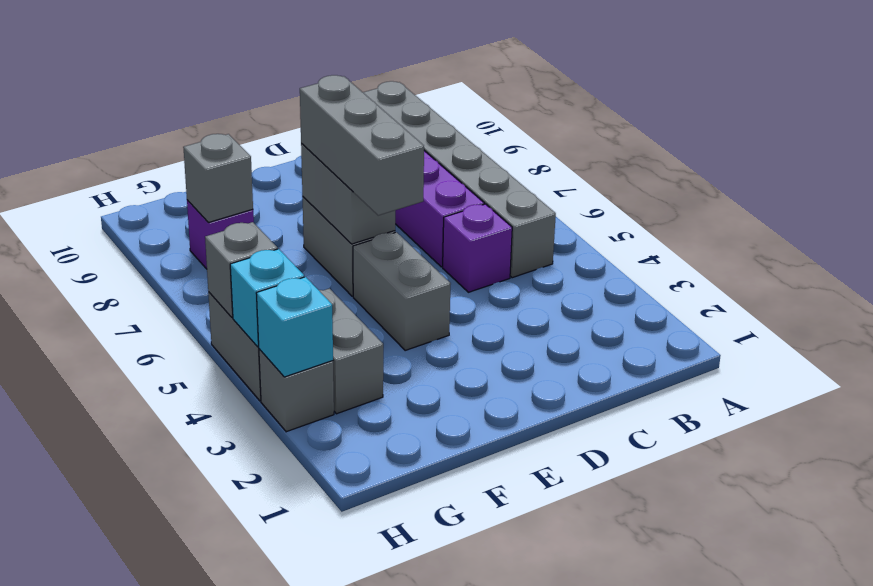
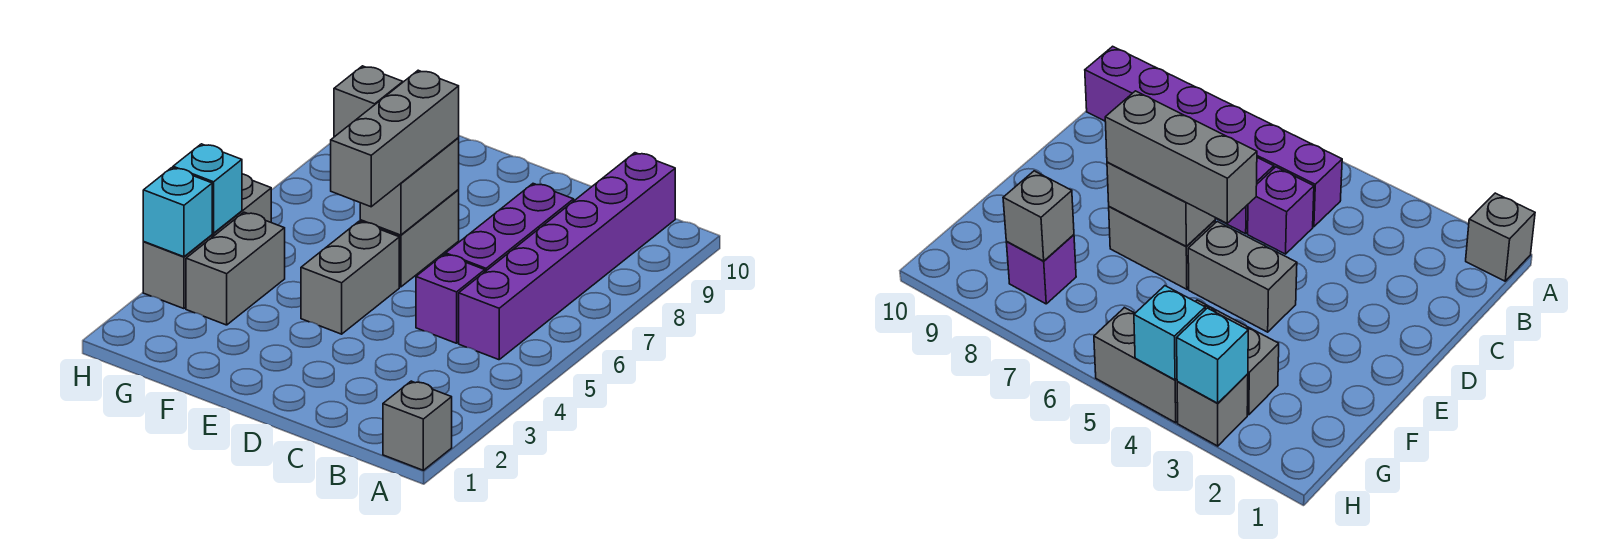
grey 1x6 brick [363,81,556,278] -> purple 1x6 brick [459,153,675,360]
grey 1x1 brick [205,222,278,318] -> grey 1x1 brick moved to [383,381,452,470]

